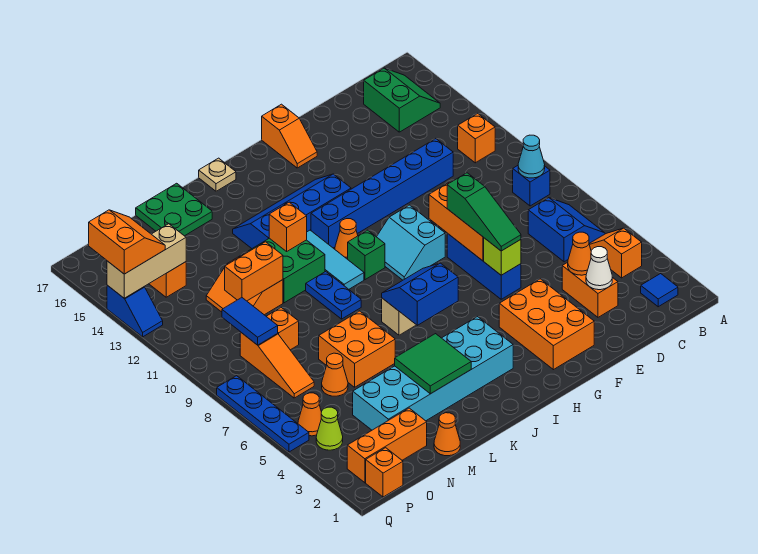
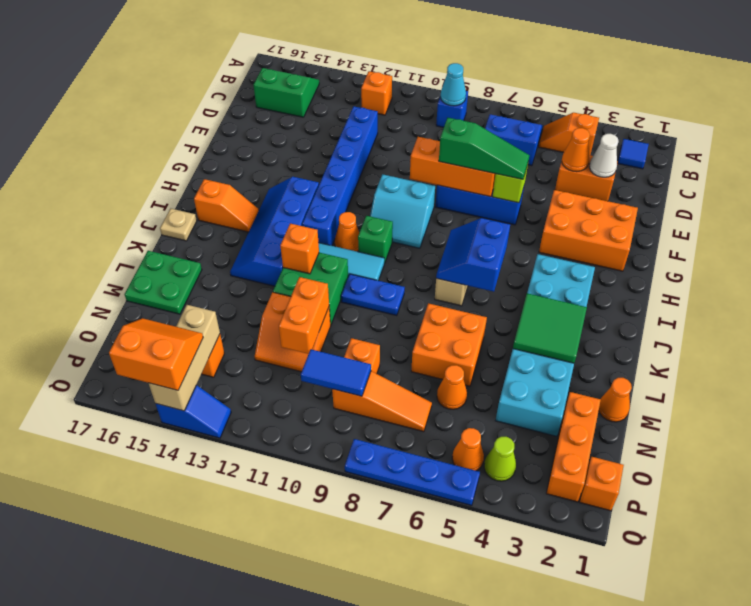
orange 1x2 slope [262,104,317,168] -> orange 1x2 slope moved to [194,179,259,232]

